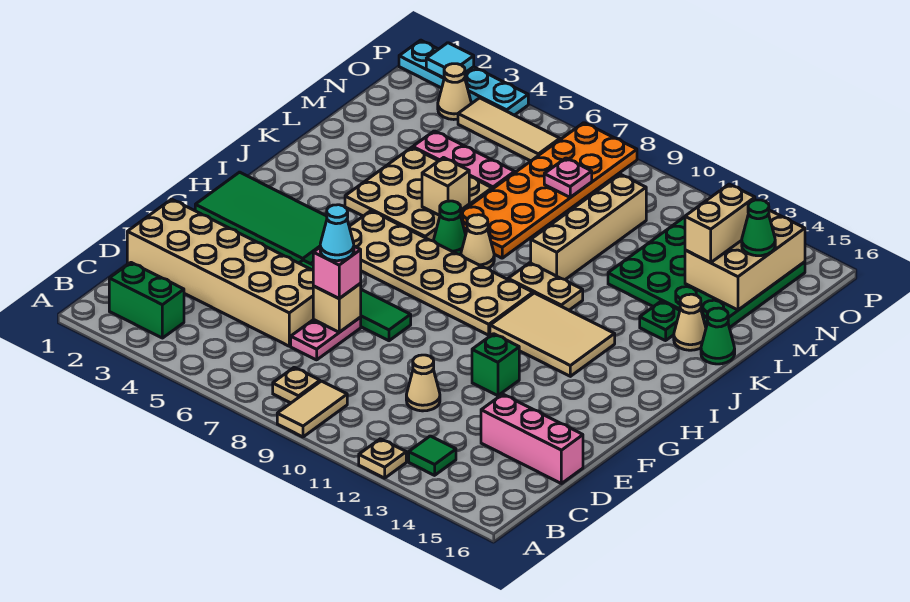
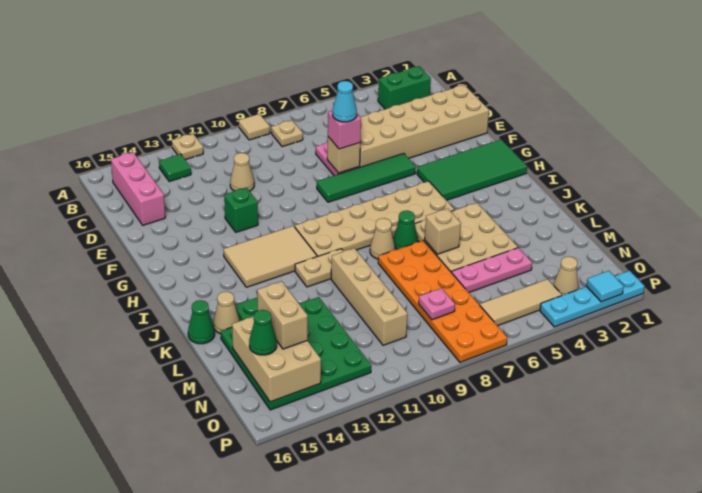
tan 1x2 tile [277,381,347,437] -> tan 1x1 tile [239,114,270,140]
pink 1x3 brick [481,394,583,484] -> pink 1x3 brick turned to [111,152,165,225]

